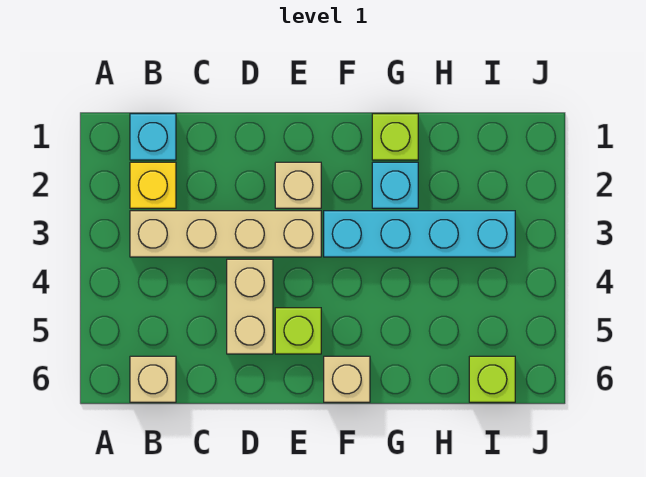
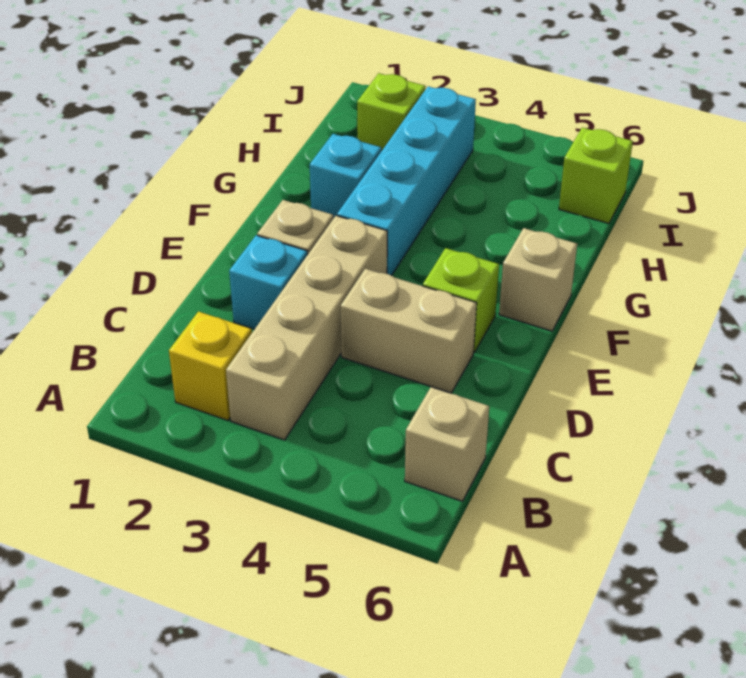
cyan 1x1 brick [130,114,176,160] -> cyan 1x1 brick moved to [229,235,308,329]
lime 1x1 brick [372,114,418,160] -> lime 1x1 brick moved to [357,73,425,151]

